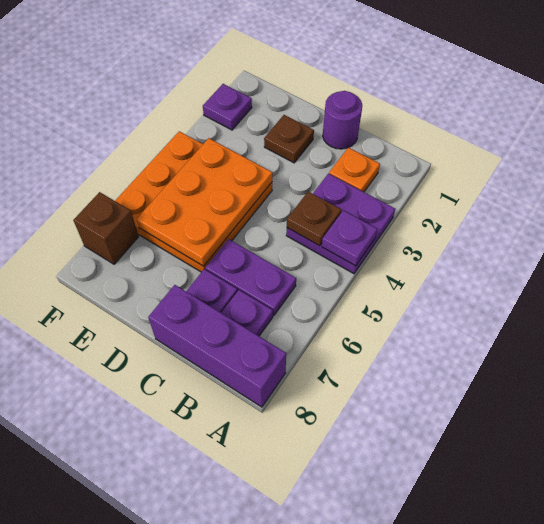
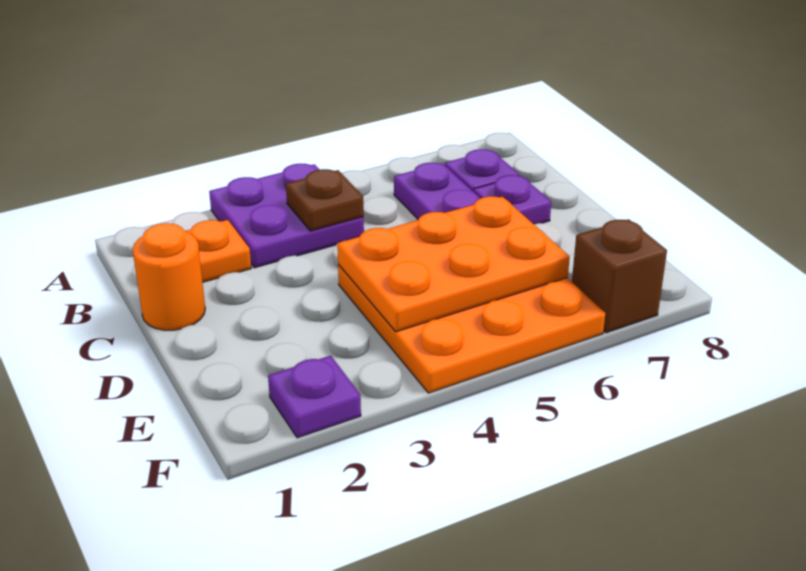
purple 1x1 plate [322,210,377,266] -> none
purple 1x3 brick [148,285,286,407] -> none
purple 1x1 round brick [323,91,362,149] -> orange 1x1 round brick [133,223,205,330]
brown 1x1 plate [264,115,314,163] -> none

